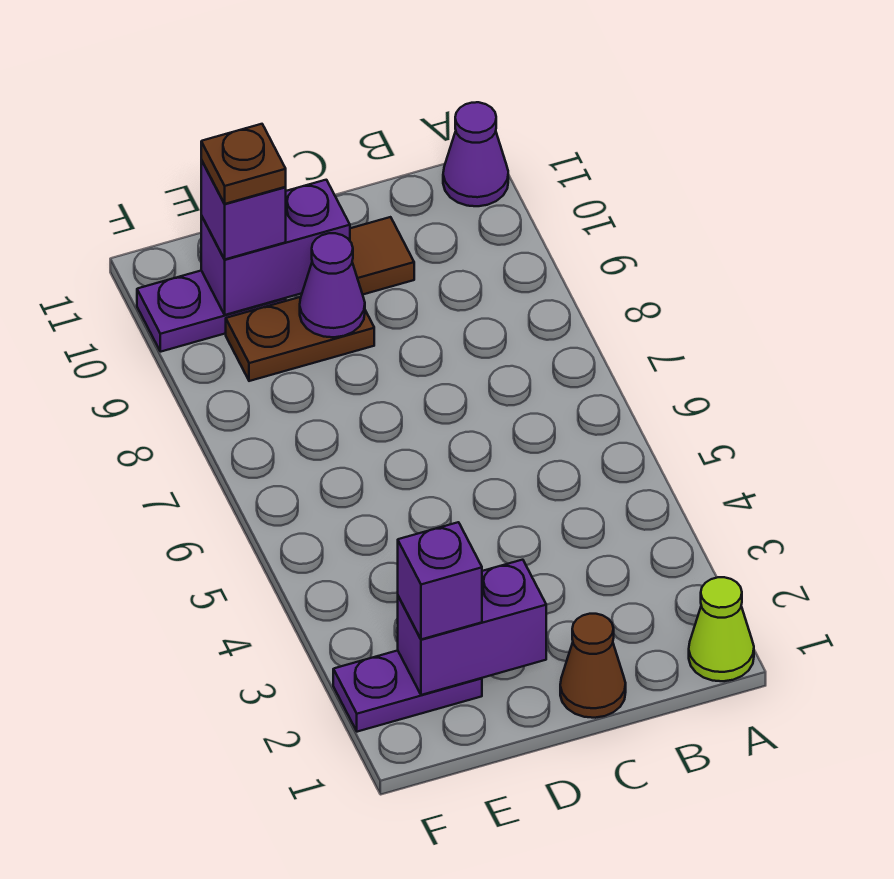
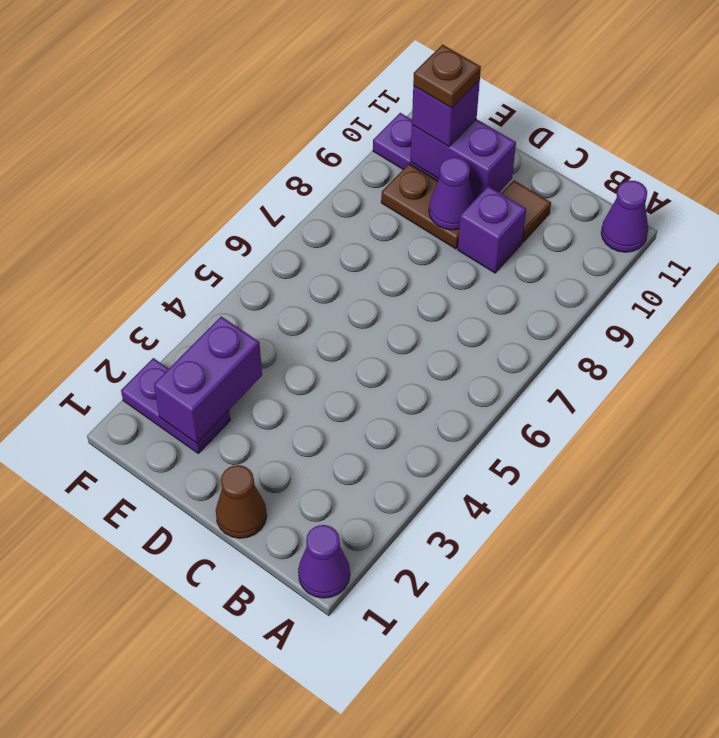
lime 1x1 cone [689,577,754,681] -> purple 1x1 cone [298,525,350,598]
purple 1x2 brick [398,560,546,695] -> purple 1x2 brick turned to [154,316,262,443]
purple 1x1 brick [398,522,482,639] -> purple 1x1 brick moved to [458,186,526,273]

